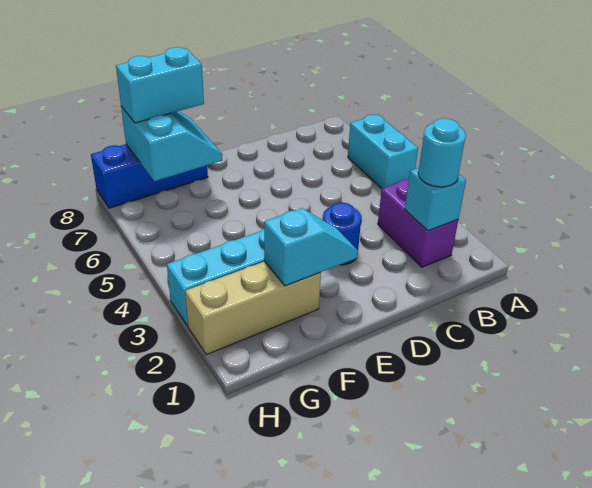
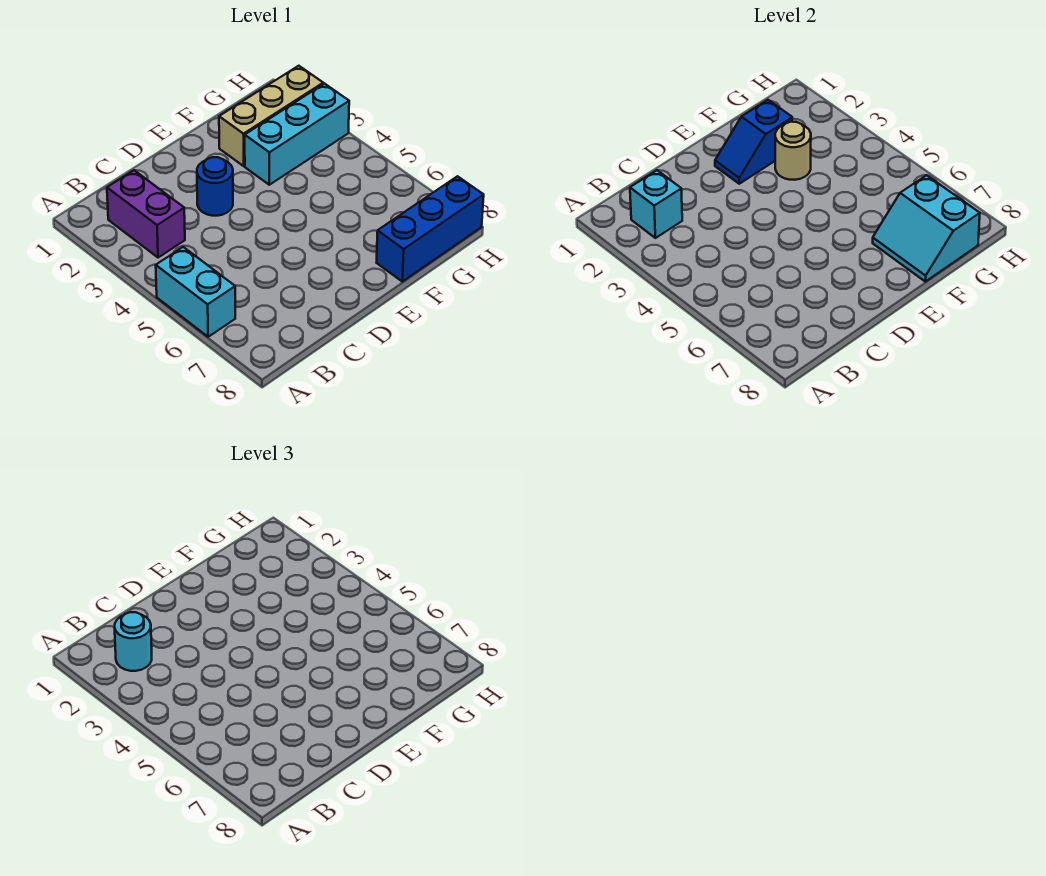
cyan 1x2 slope [264,208,358,286] -> blue 1x2 slope [715,100,792,184]
none -> tan 1x1 round brick [775,122,811,180]
cyan 1x2 brick [116,47,204,123] -> none

